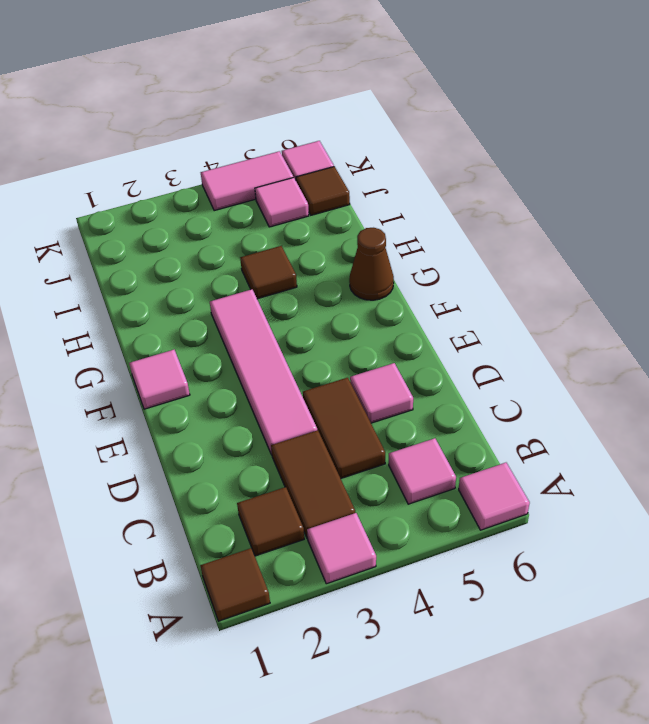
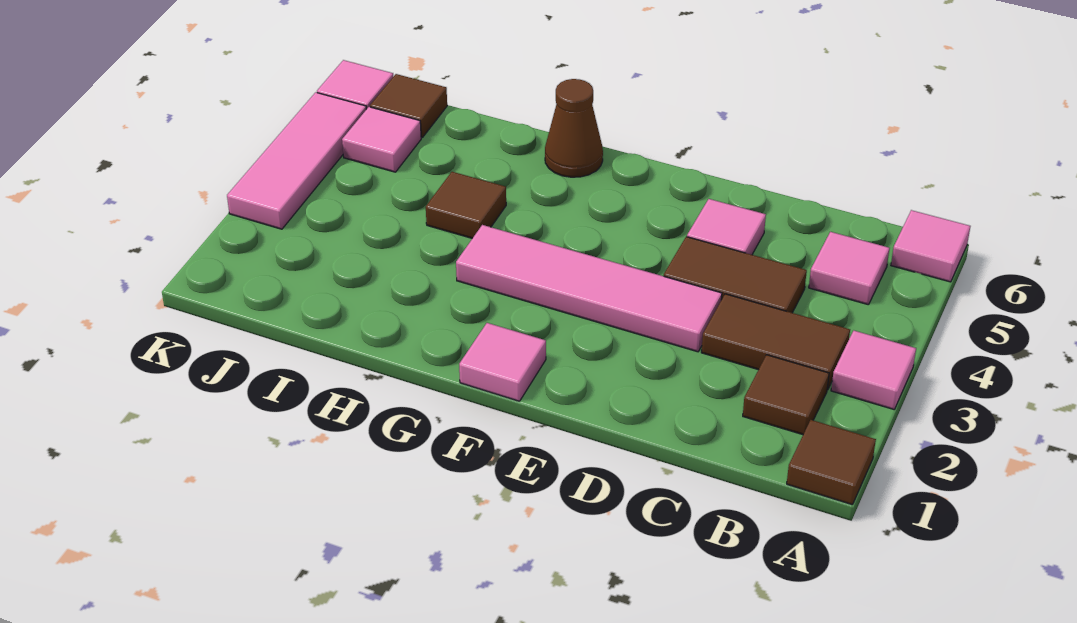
pink 1x2 tile [201,151,293,211] -> pink 1x3 tile [227,92,366,229]

